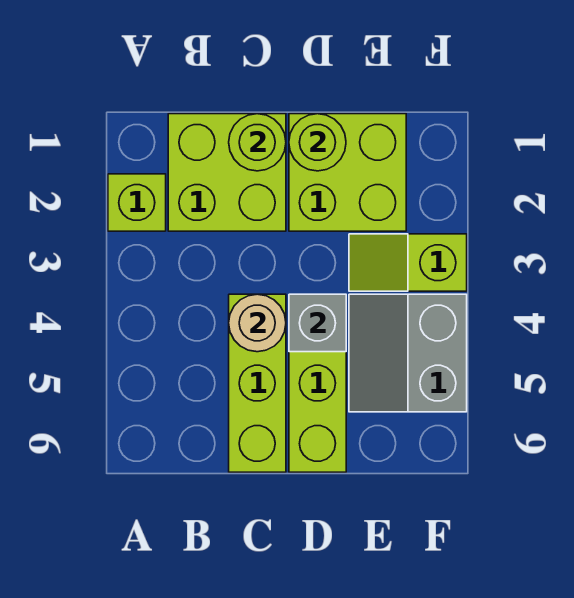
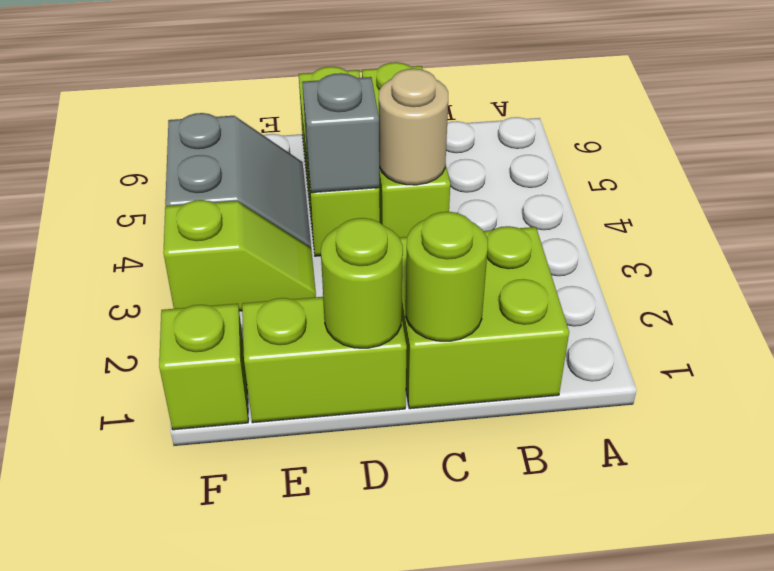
lime 1x1 brick [108,174,166,231] -> lime 1x1 brick moved to [159,304,248,430]
lime 2x2 brick [289,114,406,231] -> lime 1x2 brick [242,297,407,423]

